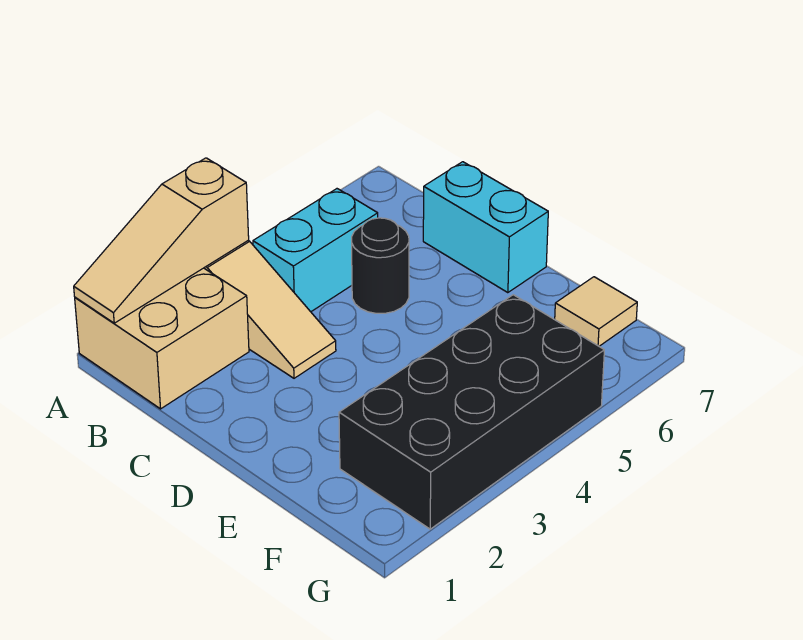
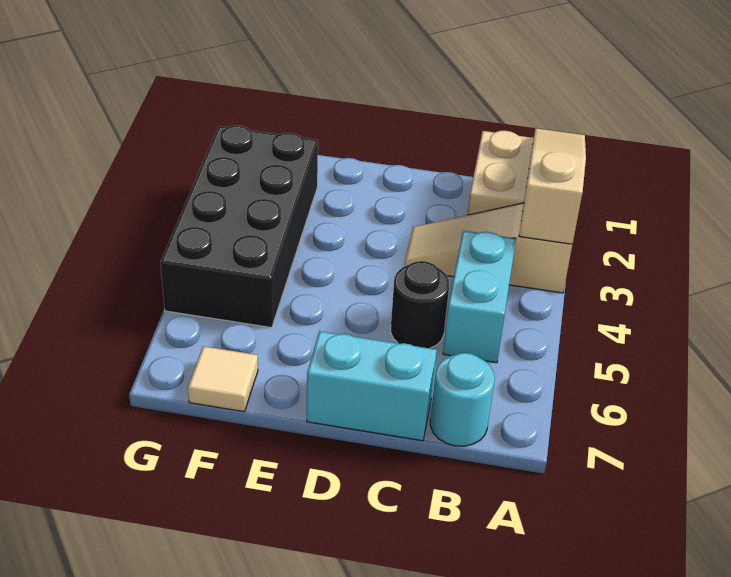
none -> cyan 1x1 round brick [430,353,495,446]

